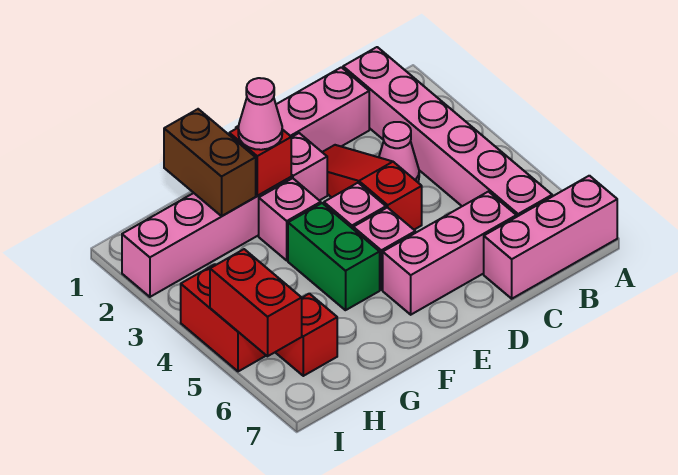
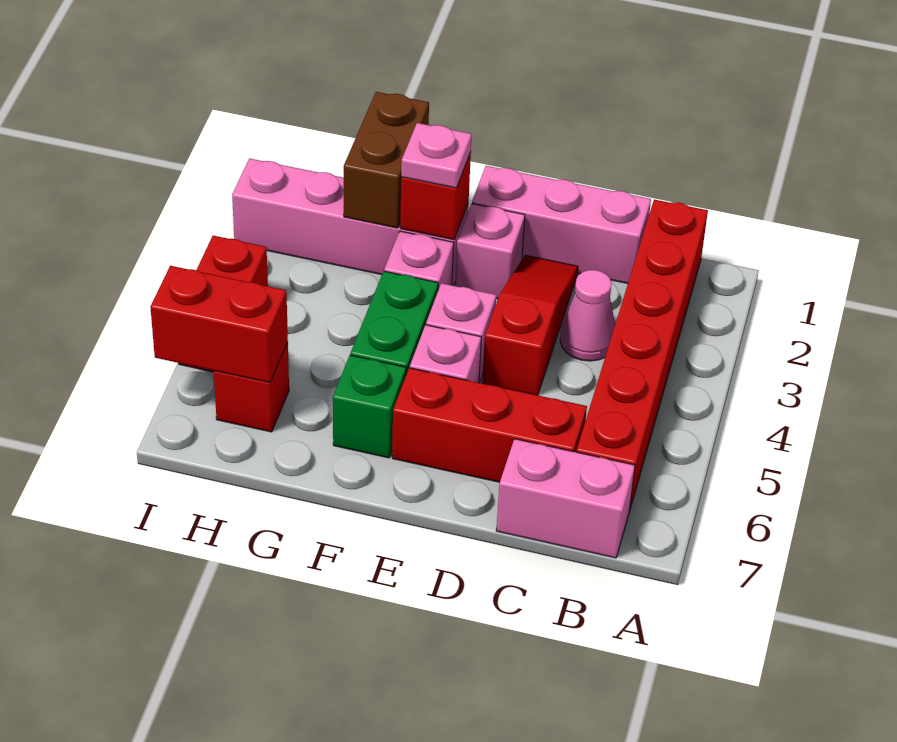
pink 1x3 brick [484,176,617,299] -> pink 1x2 brick [496,439,635,558]
pink 1x6 brick [343,47,552,217] -> red 1x6 brick [576,200,708,511]
pink 1x3 brick [383,192,516,315] -> red 1x3 brick [392,368,587,482]
pink 1x1 cone [238,78,282,150] -> pink 1x1 plate [401,123,472,188]
none -> green 1x1 brick [333,355,406,458]
red 1x2 brick [210,249,302,356] -> red 1x2 brick turned to [150,266,288,383]

